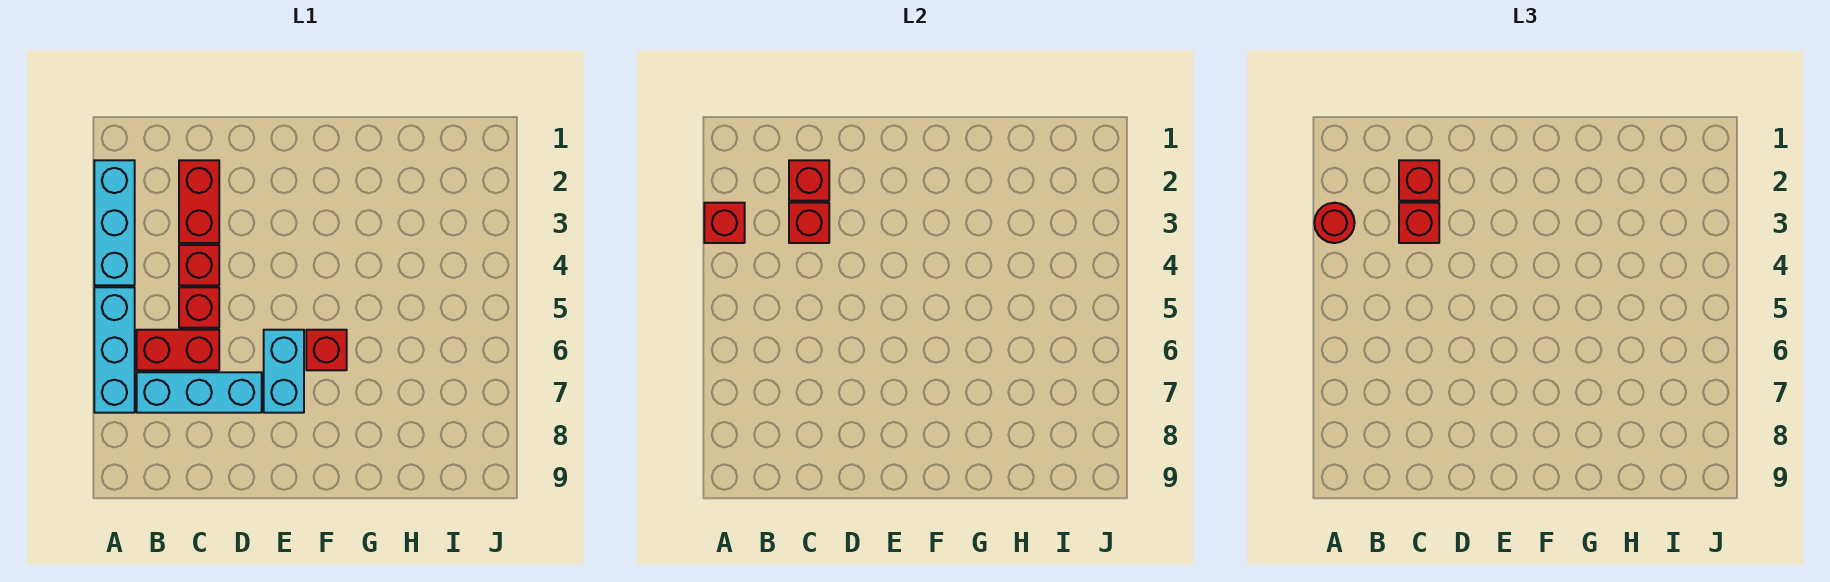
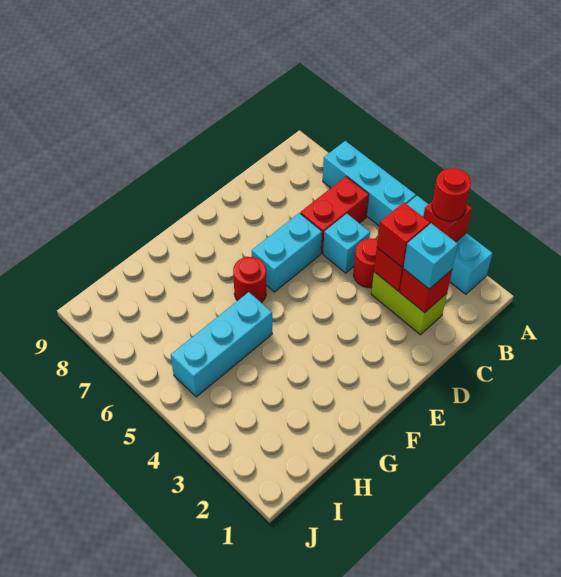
cyan 1x3 brick [137,372,262,413] -> cyan 1x3 brick moved to [171,292,272,397]
red 1x2 brick [179,160,219,243] -> lime 1x2 brick [371,272,447,335]
red 1x1 brick [1399,160,1439,201] -> cyan 1x1 brick [403,223,458,289]
red 1x1 brick [179,245,219,285] -> red 1x1 round brick [354,238,378,288]
red 1x1 brick [179,287,219,328] -> cyan 1x1 brick [323,214,370,273]
cyan 1x2 brick [264,330,304,413] -> cyan 1x2 brick turned to [252,213,322,292]
red 1x1 brick [306,330,347,370] -> red 1x1 round brick [233,257,266,303]

